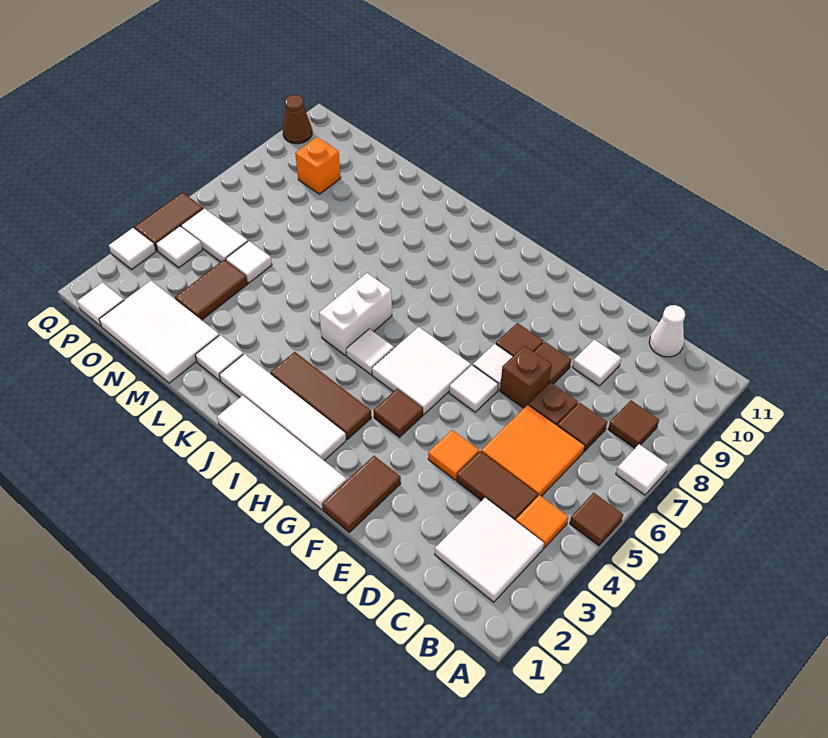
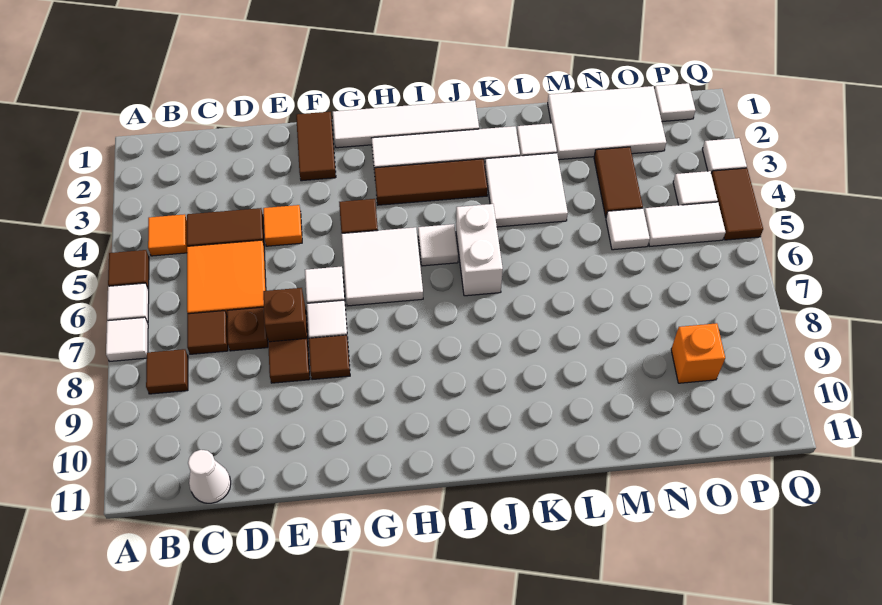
white 2x2 tile [435,498,544,602] -> white 2x2 tile moved to [485,153,568,227]
white 1x1 tile [572,340,621,386] -> white 1x1 tile moved to [107,283,149,323]
brown 1x1 cone [283,95,312,144] -> none

